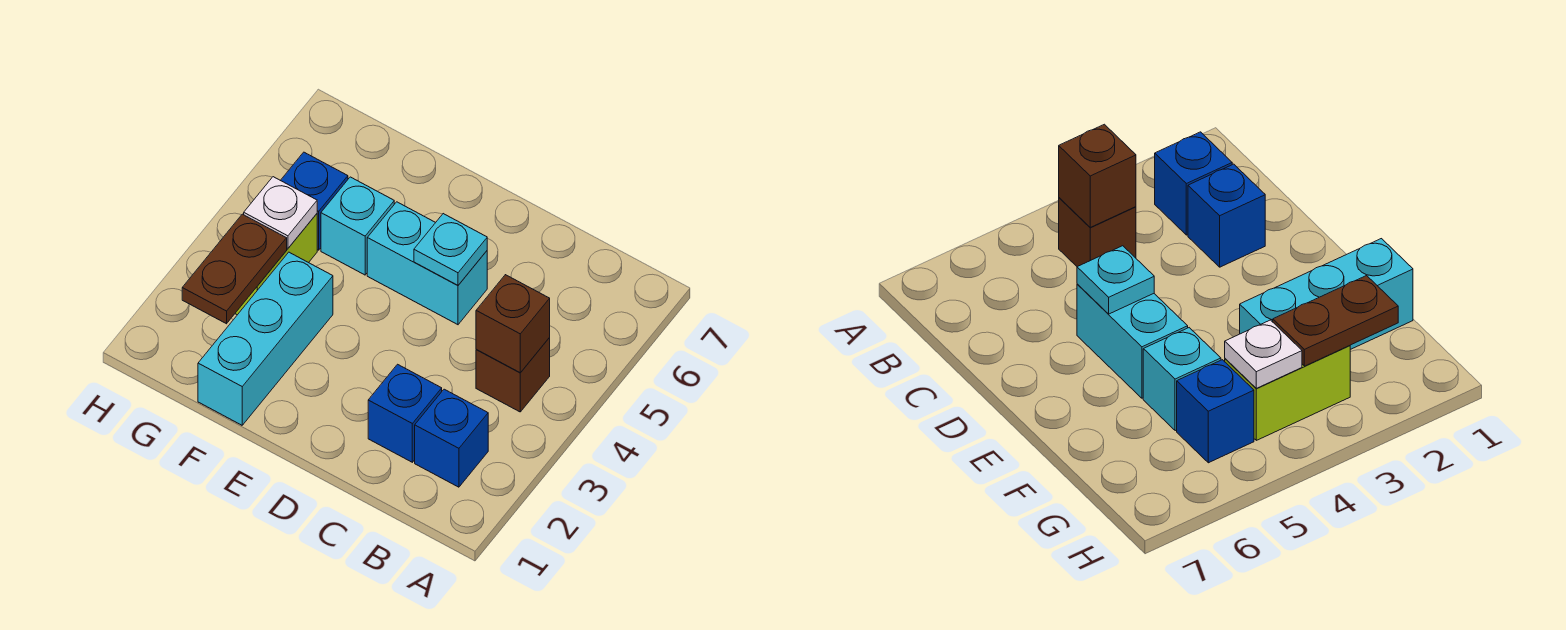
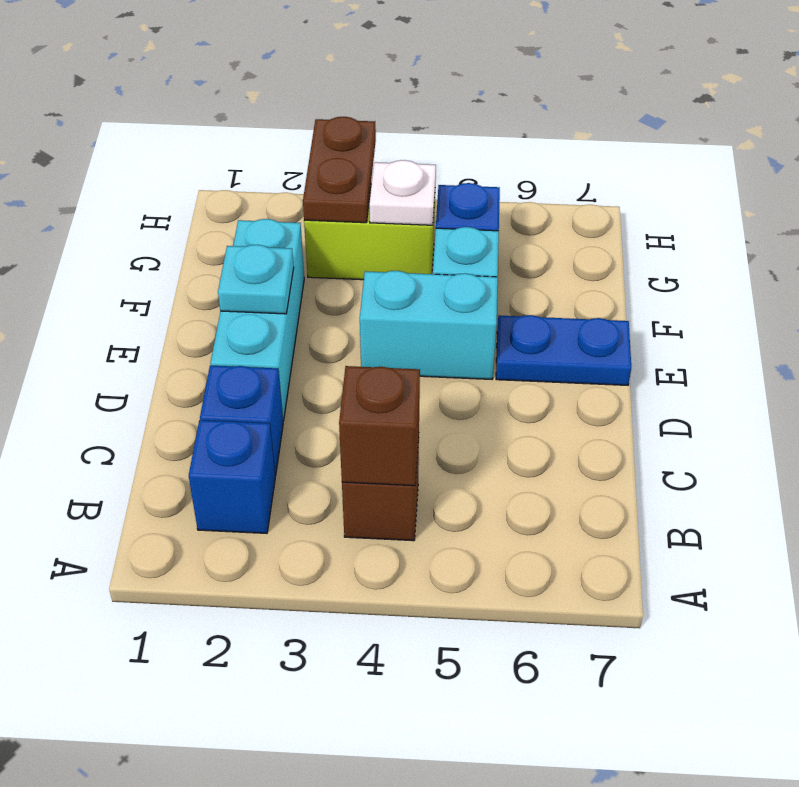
cyan 1x2 brick [367,202,487,325] -> cyan 1x2 brick turned to [360,271,498,379]
cyan 1x1 plate [414,214,487,285] -> cyan 1x1 plate moved to [218,245,294,314]
none -> blue 1x2 plate [496,315,631,385]
cyan 1x3 brick [198,252,333,425] -> cyan 1x3 brick turned to [211,219,304,421]
brown 1x2 plate [182,214,287,324] -> brown 1x2 plate turned to [303,117,376,223]

